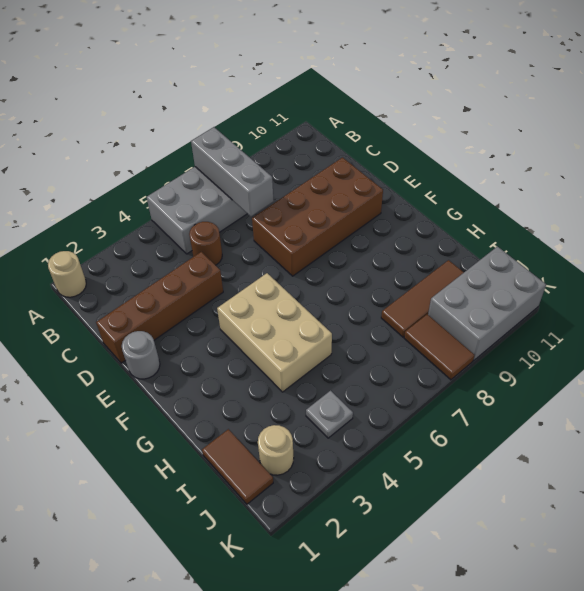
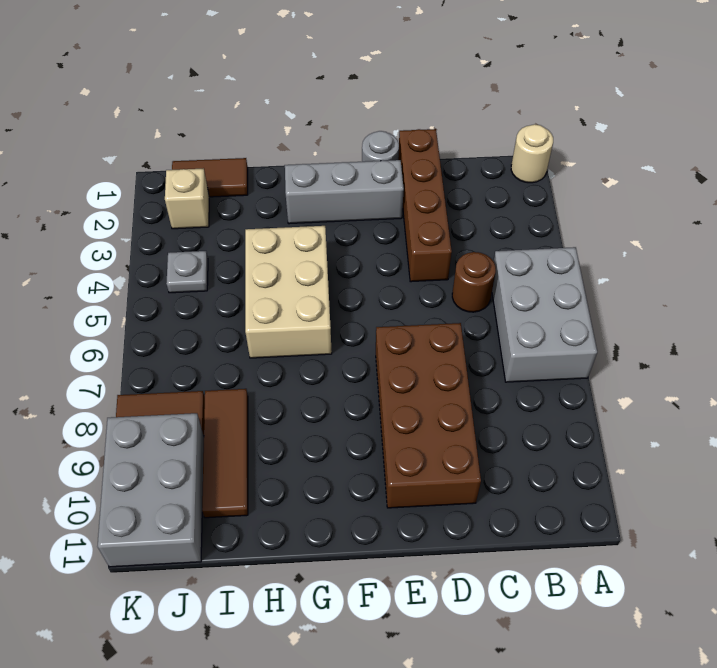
grey 1x3 brick [191,127,274,216] -> grey 1x3 brick moved to [285,160,404,224]
tan 2x3 brick [217,273,332,392] -> tan 2x3 brick turned to [245,226,332,358]
tan 1x1 round brick [258,425,294,475] -> tan 1x1 brick [165,168,209,229]

